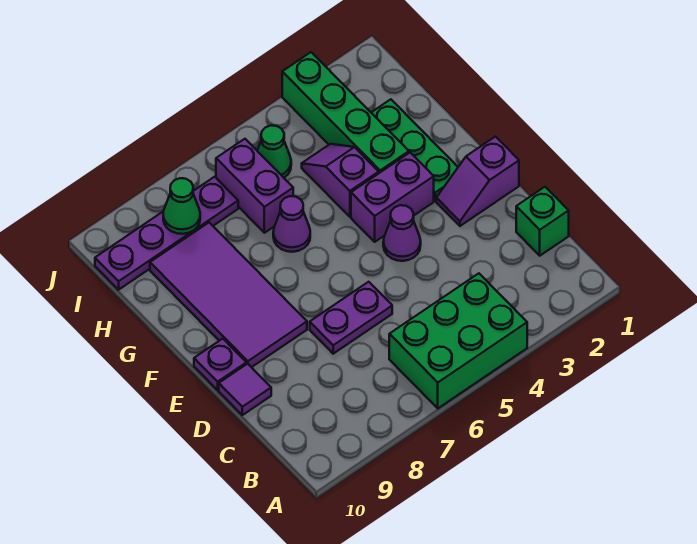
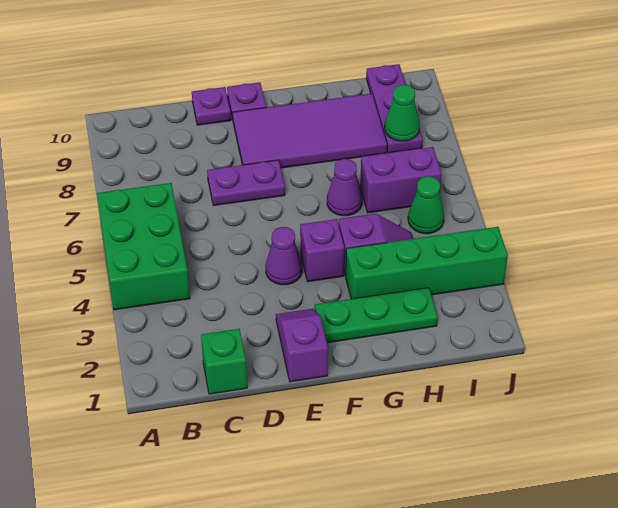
purple 1x2 plate [310,282,392,354] -> purple 1x2 plate turned to [207,160,285,206]
purple 1x1 tile [219,364,271,415] -> purple 1x1 plate [192,87,231,125]
purple 1x2 brick [351,153,434,242] -> purple 1x1 brick [300,219,344,282]
purple 1x4 plate [95,177,238,290] -> purple 1x3 plate [366,64,423,153]

